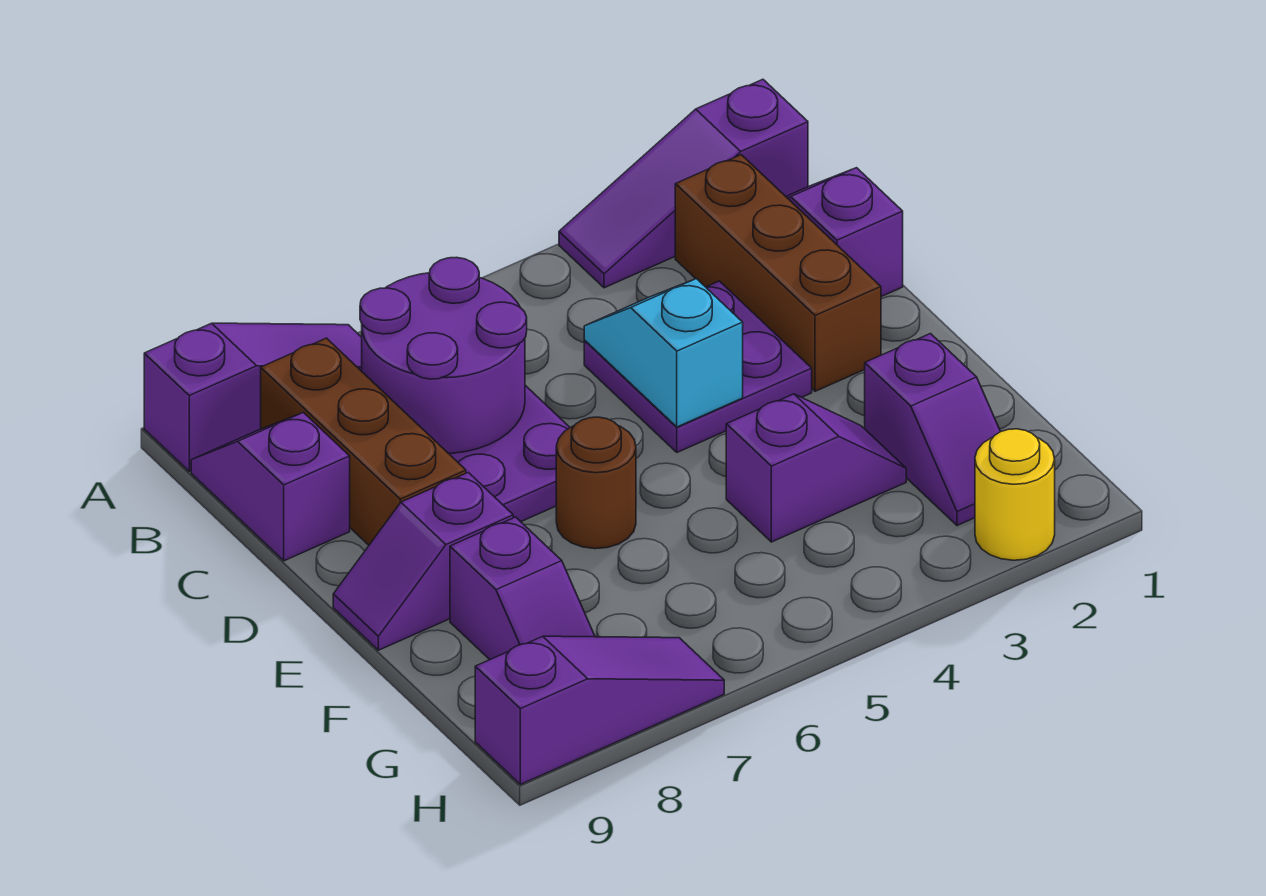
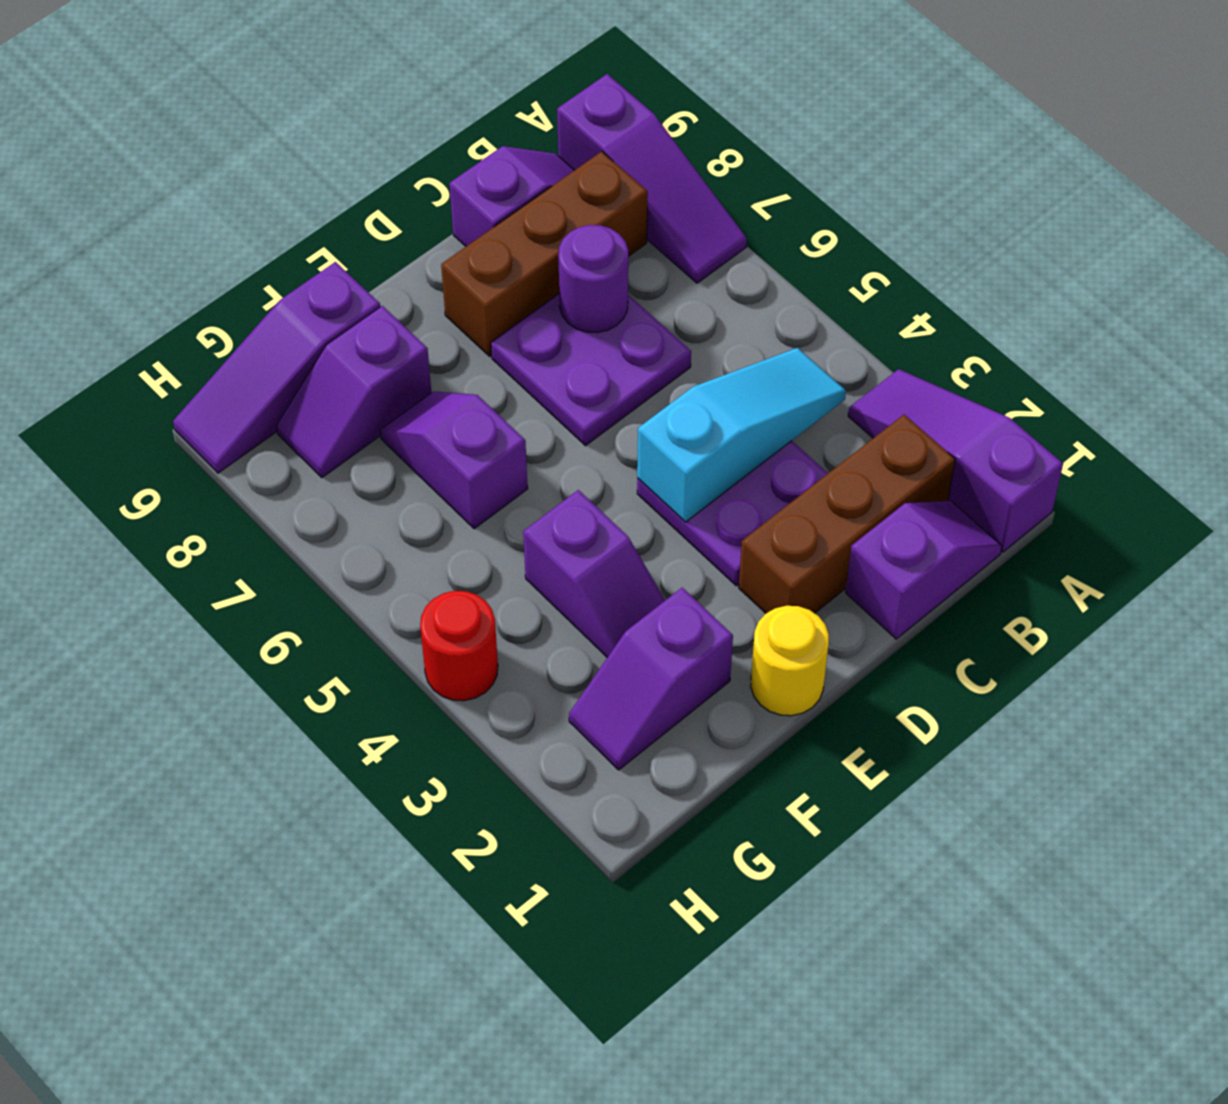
purple 2x2 round brick [360,257,527,453] -> purple 1x1 round brick [558,225,628,333]
cyan 1x2 slope [584,279,743,427] -> cyan 1x3 slope [637,348,846,522]
brown 1x1 round brick [556,417,636,549] -> none
purple 1x2 slope [333,472,513,650] -> purple 1x2 slope moved to [380,391,528,529]
yellow 1x1 round brick [975,429,1055,560] -> yellow 1x1 round brick moved to [751,606,829,716]
none -> red 1x1 round brick [420,591,498,701]
purple 1x3 slope [475,636,724,784] -> purple 1x3 slope turned to [173,262,380,473]

